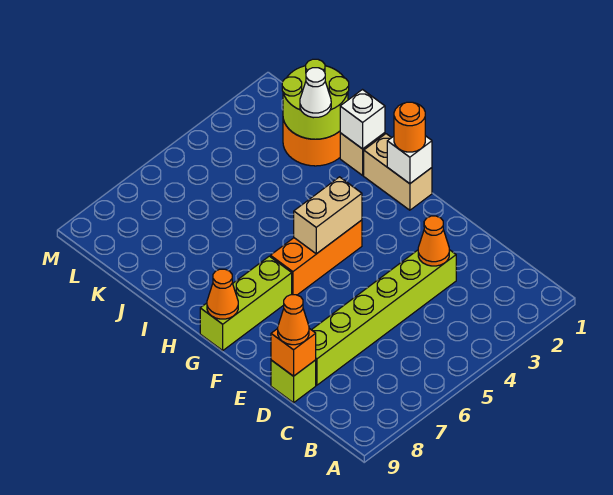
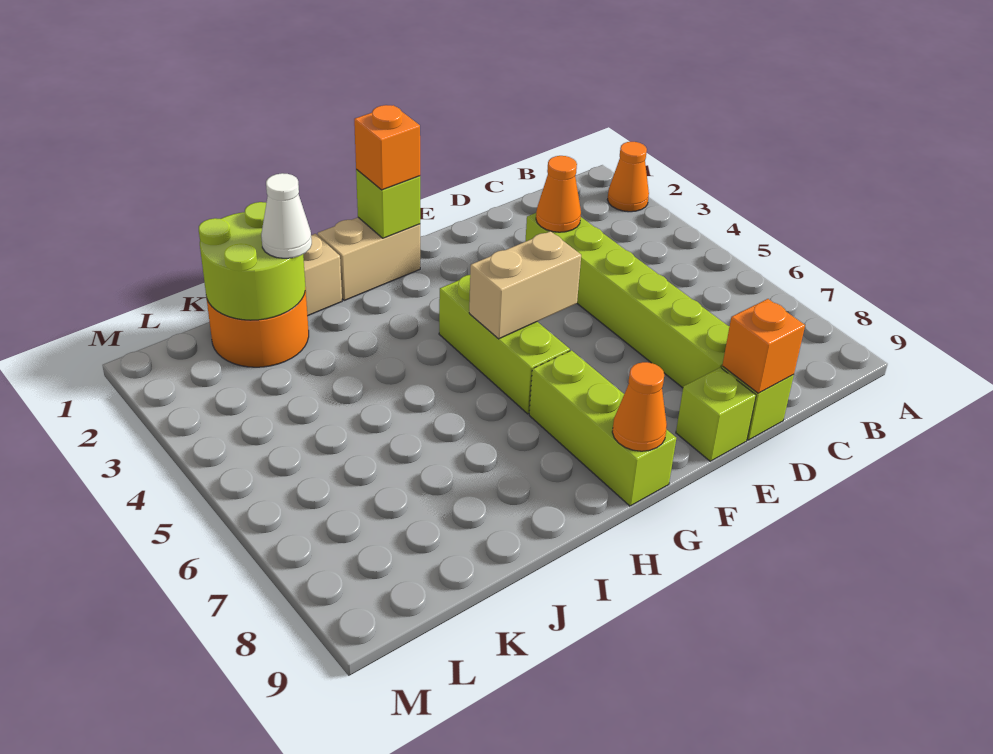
orange 1x1 cone [278,295,309,345] -> orange 1x1 cone moved to [607,142,649,212]
none -> lime 1x1 brick [676,367,756,461]
white 1x1 brick [387,136,432,184] -> lime 1x1 brick [356,170,420,238]
orange 1x1 round brick [394,102,425,152] -> orange 1x1 brick [354,105,420,190]
orange 1x3 brick [270,220,362,295] -> lime 1x3 brick [439,275,570,414]
tan 1x2 brick [294,177,362,254] -> tan 1x2 brick turned to [469,231,581,339]
white 1x1 brick [340,90,385,149] -> none

